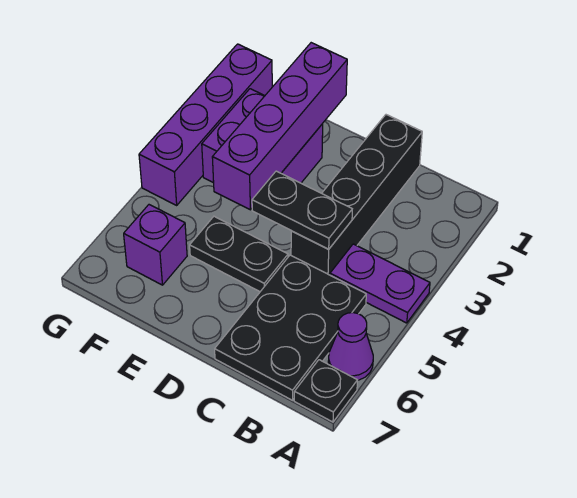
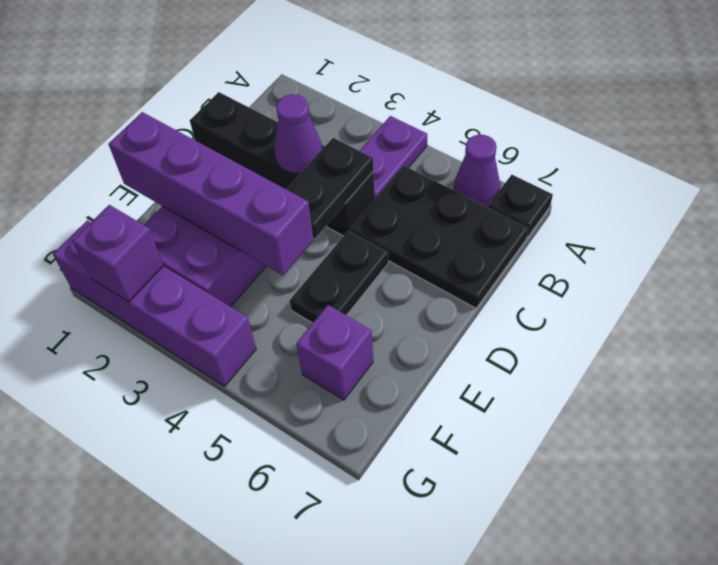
none -> purple 1x1 cone [274,94,322,174]
none -> purple 1x1 brick [72,205,163,302]

